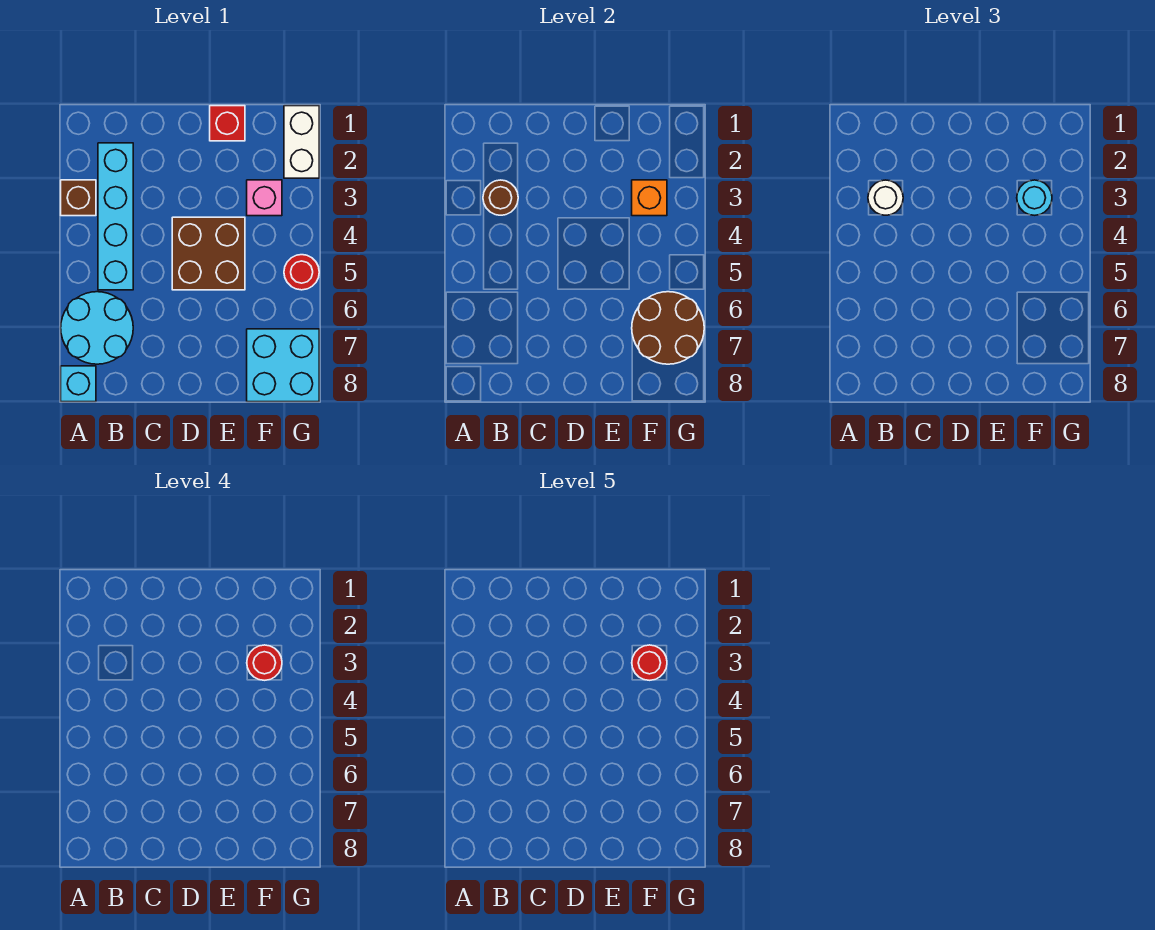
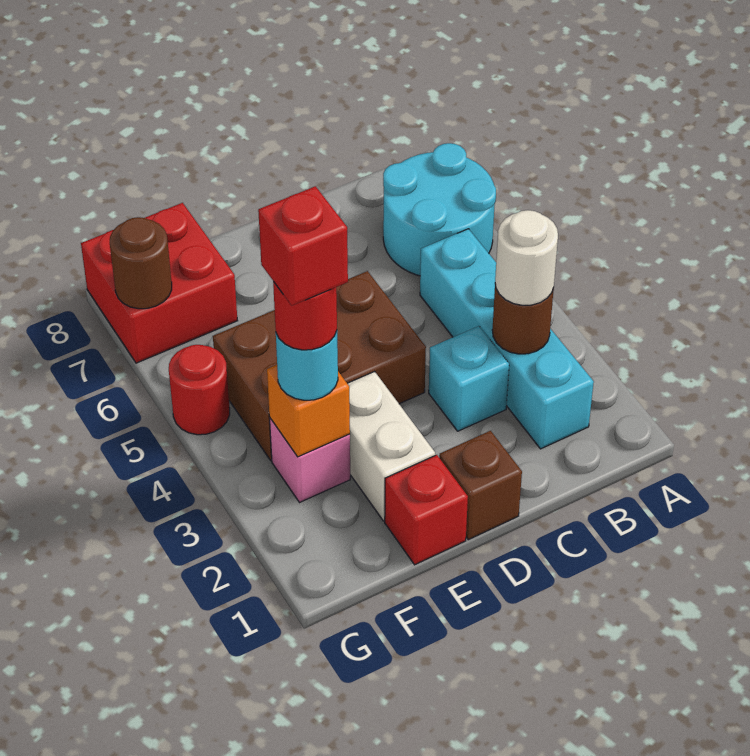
brown 1x1 brick [61,180,96,216] -> brown 1x1 brick moved to [439,431,522,540]
cyan 1x1 brick [61,366,96,402] -> cyan 1x1 brick moved to [429,326,509,431]
brown 2x2 brick [172,217,245,290] -> brown 2x3 brick [213,271,426,460]
red 1x1 round brick [632,645,667,680] -> red 1x1 brick [258,186,348,306]
brown 2x2 round brick [632,292,704,364] -> brown 1x1 round brick [110,217,172,309]
cyan 2x2 brick [247,329,319,402] -> red 2x2 brick [81,203,238,363]
white 1x2 brick [284,106,319,178] -> white 1x2 brick moved to [347,372,435,521]

